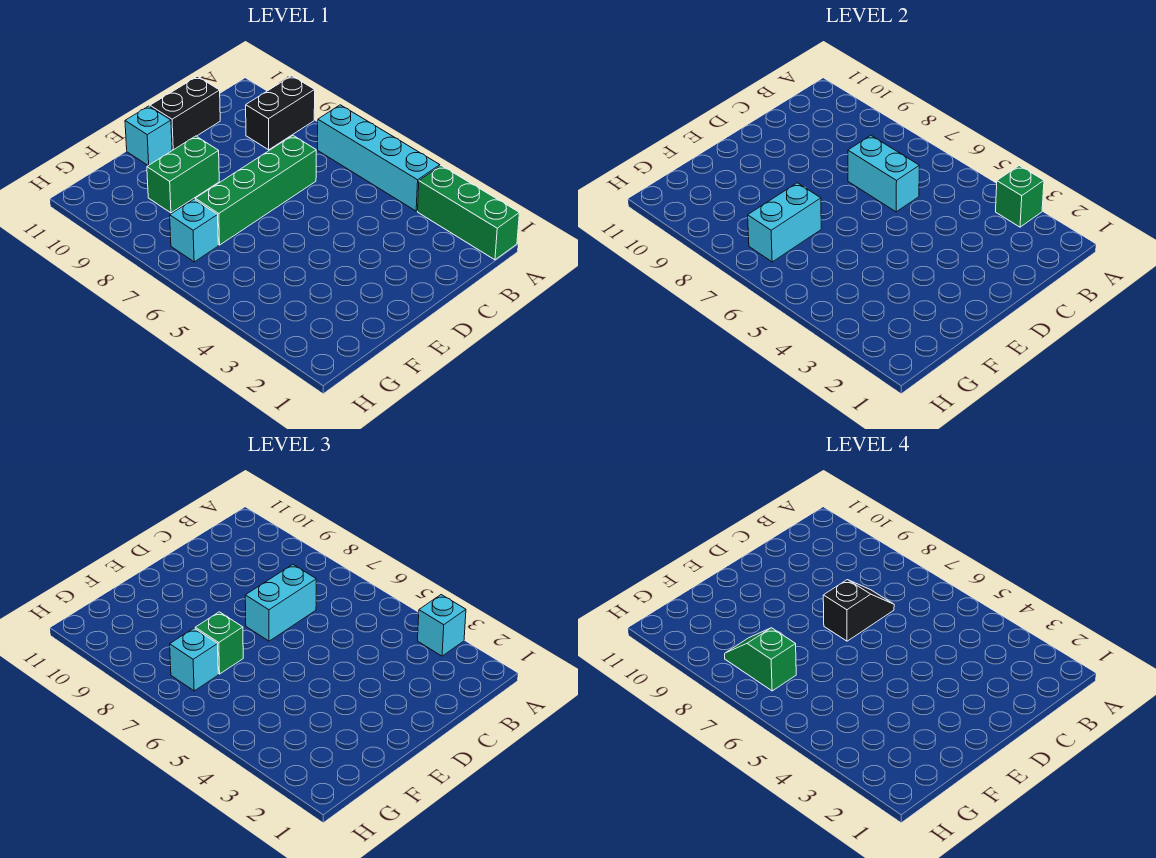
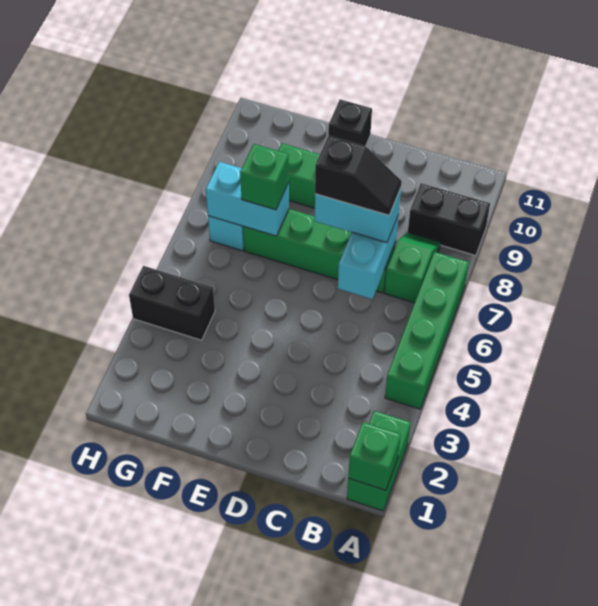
green 1x3 brick [418,166,519,260] -> green 1x2 brick [347,411,411,511]
green 1x1 brick [996,166,1044,227] -> green 1x1 brick moved to [348,422,401,490]
cyan 1x1 brick [418,595,466,656] -> none
cyan 1x4 brick [318,105,440,211] -> green 1x4 brick [385,252,469,409]
black 1x2 brick [150,76,220,150] -> black 1x2 brick moved to [129,266,215,340]
cyan 1x1 brick [125,106,172,166] -> black 1x1 brick [328,100,372,146]
cyan 1x1 brick [170,628,218,691] -> none
green 1x2 slope [725,628,796,691] -> green 1x2 slope moved to [385,232,441,303]

